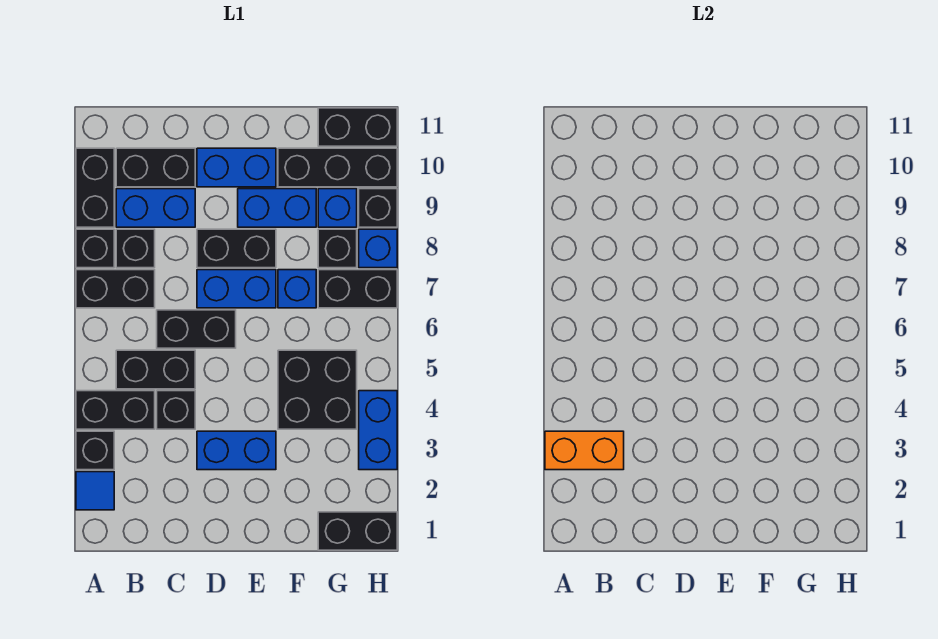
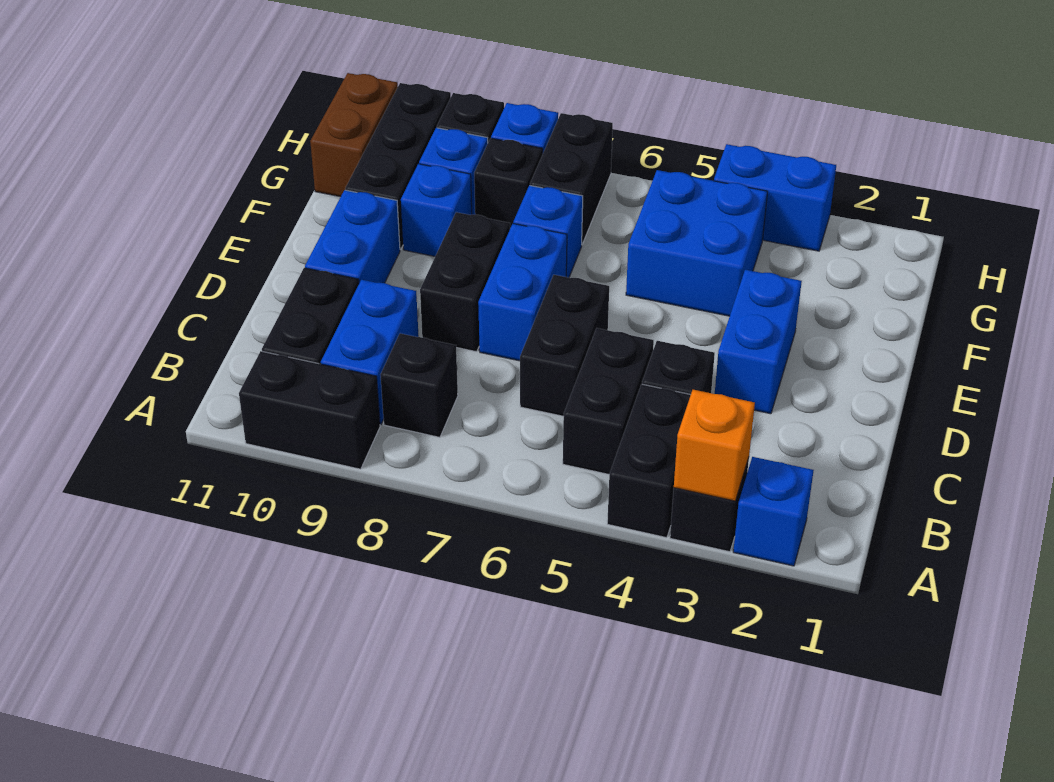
blue 1x1 tile [76,472,114,510] -> blue 1x1 brick [733,457,814,566]
orange 1x2 brick [545,431,624,470] -> orange 1x1 brick [674,390,755,501]
black 1x2 brick [76,270,155,308] -> none
black 1x1 brick [76,229,114,268] -> none
blue 1x2 brick [238,189,316,227] -> blue 1x1 brick [401,164,472,256]
black 2x2 brick [278,350,357,429] -> blue 2x2 brick [626,170,768,316]
black 1x2 brick [318,512,397,550] -> none
black 1x2 brick [318,108,397,146] -> brown 1x2 brick [310,73,398,197]

